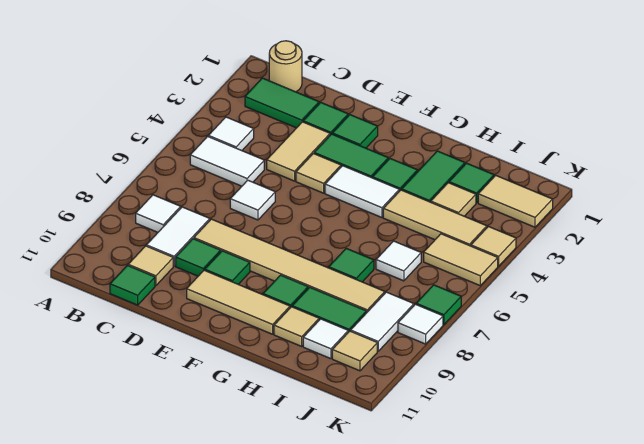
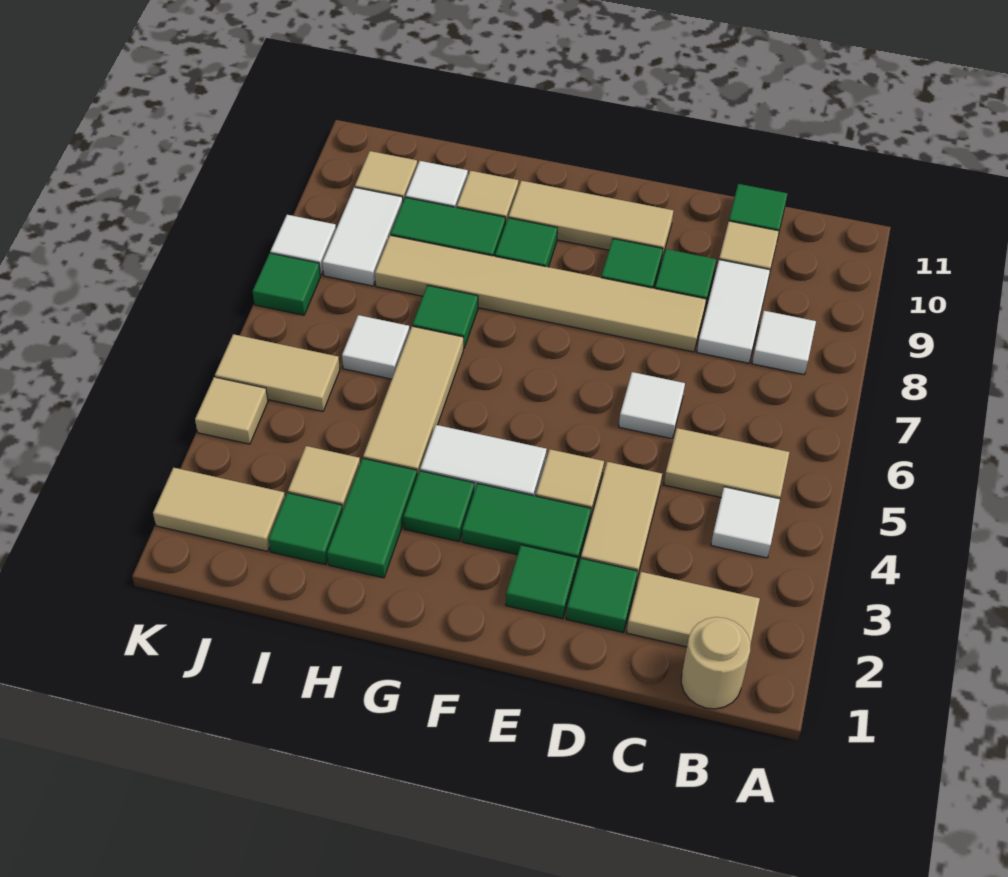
green 1x2 tile [245,78,319,128] -> tan 1x2 tile [627,572,760,647]
white 1x2 tile [190,136,264,186] -> tan 1x2 tile [664,428,790,499]
tan 1x3 tile [383,190,487,246] -> tan 1x3 tile turned to [363,326,463,476]

